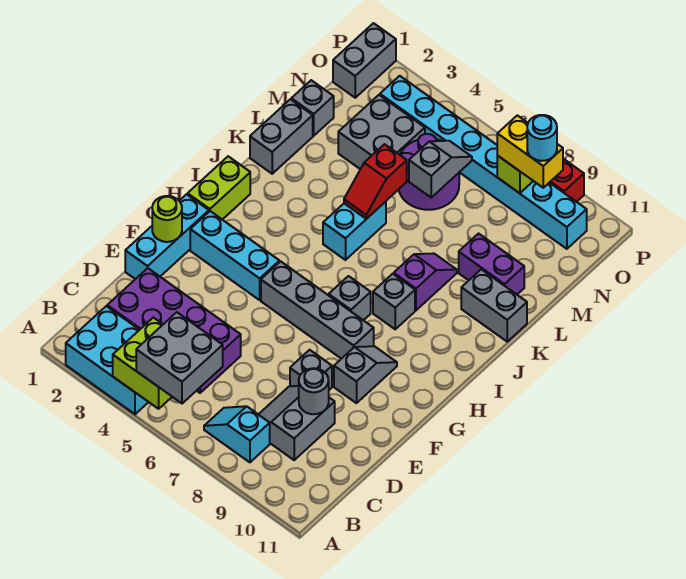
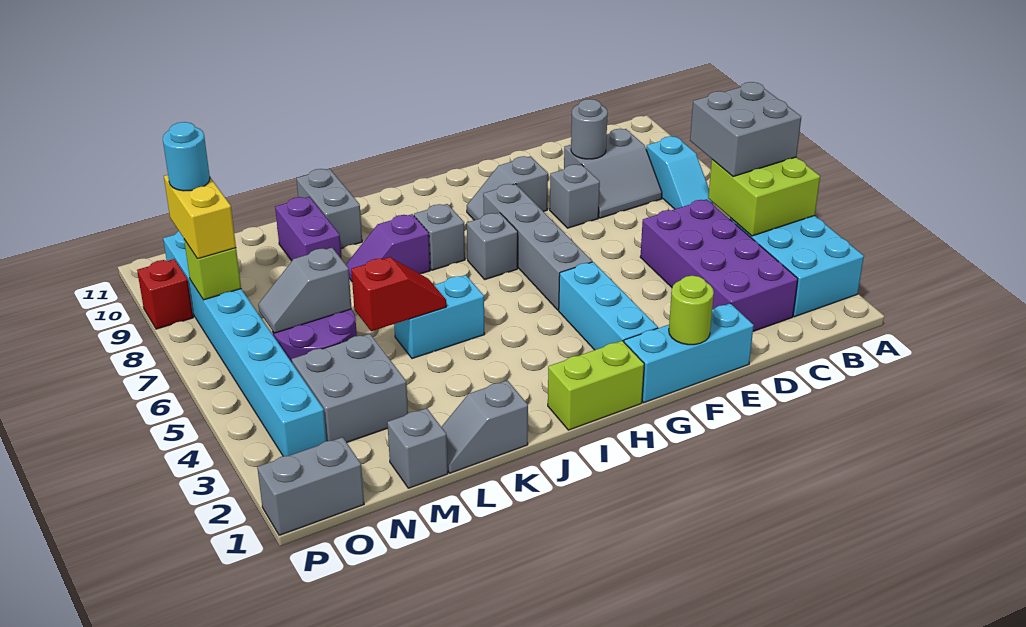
grey 1x2 brick [250,99,313,174] -> grey 1x2 slope [442,380,528,473]

